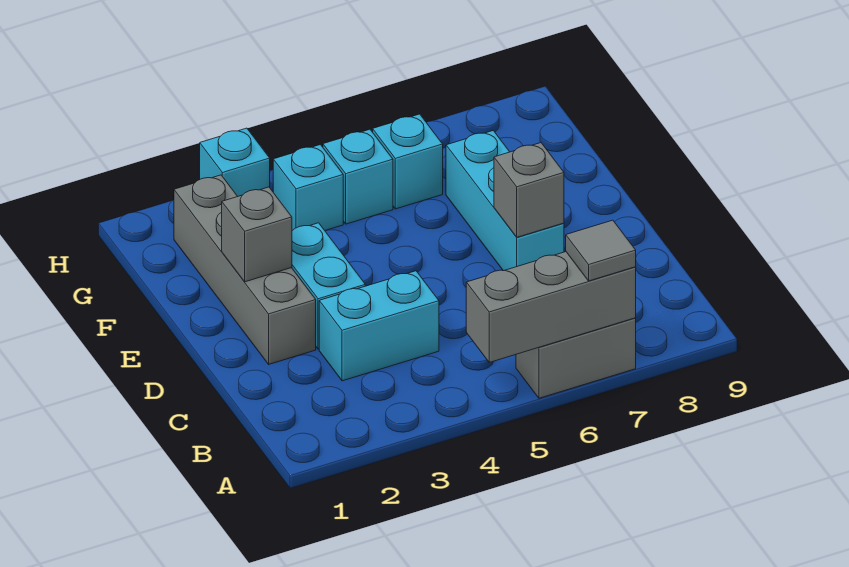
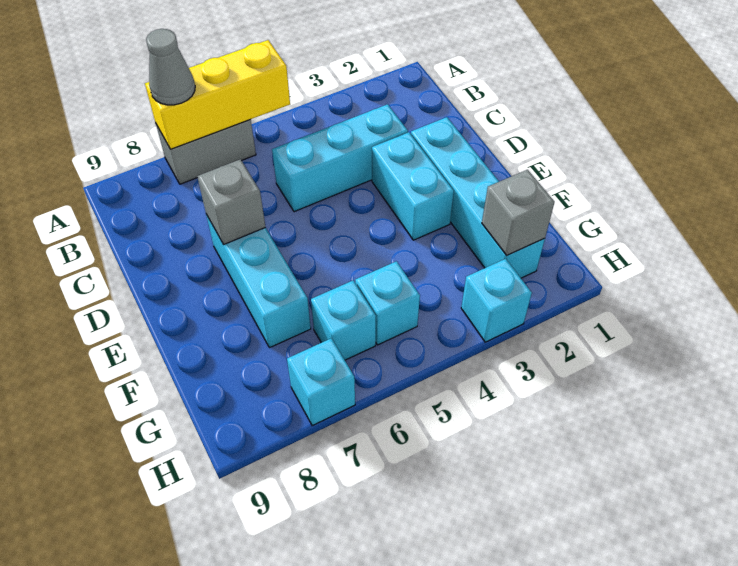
grey 1x3 brick [466,252,636,362] -> yellow 1x3 brick [145,40,290,149]
grey 1x1 tile [566,220,636,281] -> grey 1x1 cone [146,29,195,105]
cyan 1x2 brick [319,271,439,381] -> cyan 1x3 brick [272,104,408,212]
grey 1x4 brick [174,175,316,364] -> cyan 1x4 brick [411,117,545,278]
grey 1x1 brick [222,187,292,282] -> grey 1x1 brick moved to [482,170,555,255]
cyan 1x1 brick [273,145,343,231] -> cyan 1x1 brick moved to [287,338,355,426]

